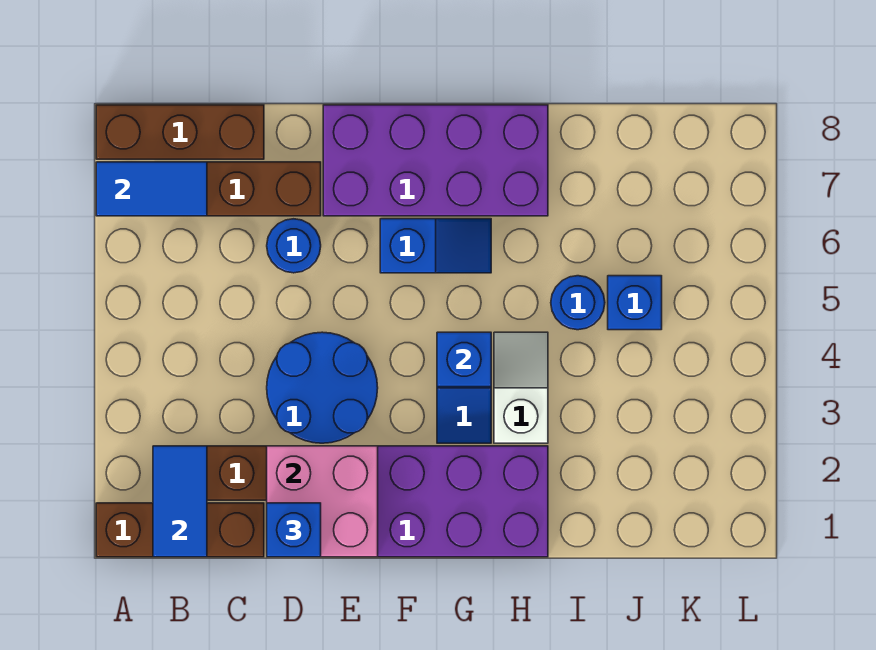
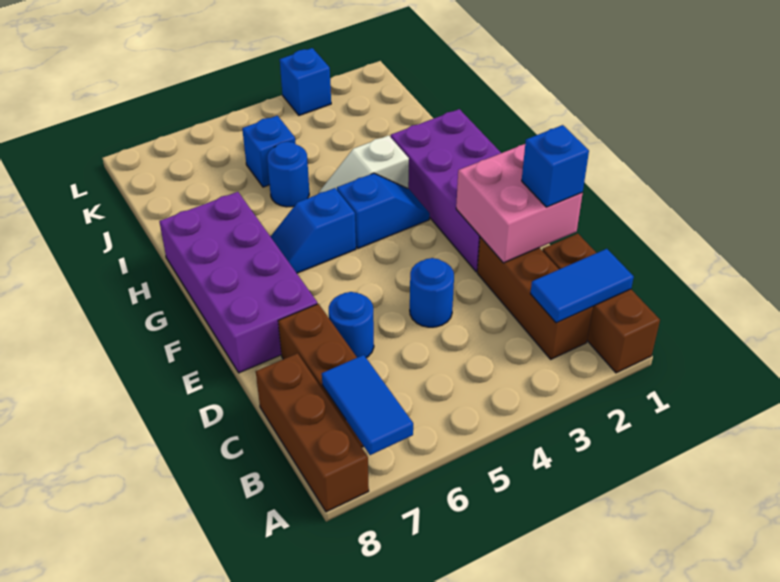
blue 2x2 round brick [267,332,378,443] -> blue 1x1 round brick [410,258,454,327]
blue 1x2 slope [380,219,491,273] -> blue 1x2 slope turned to [270,188,356,273]
blue 1x1 brick [437,332,491,387] -> blue 1x1 brick moved to [280,48,331,115]

